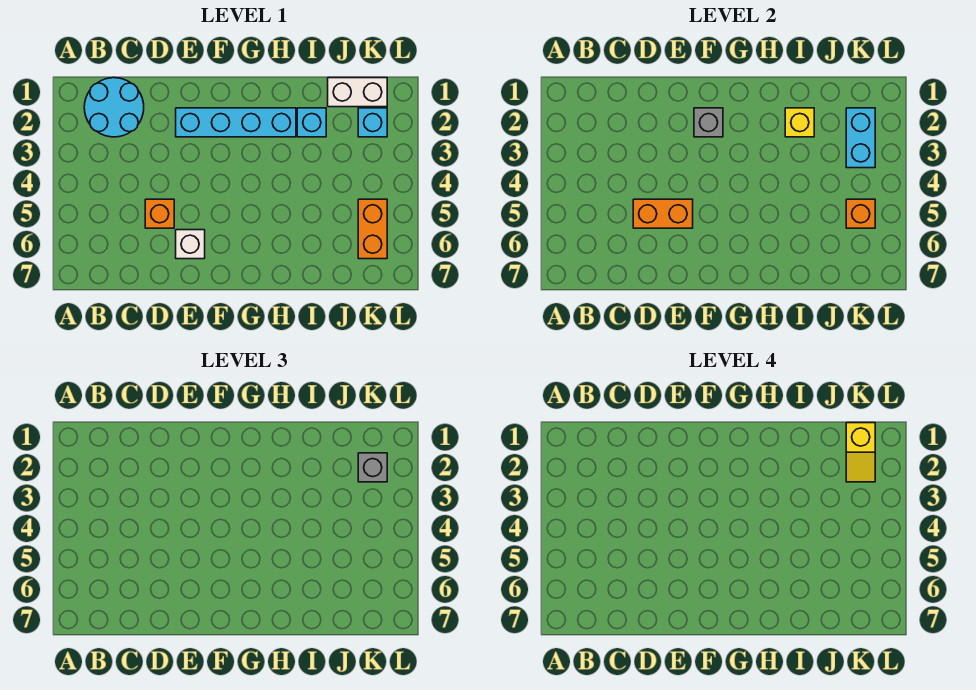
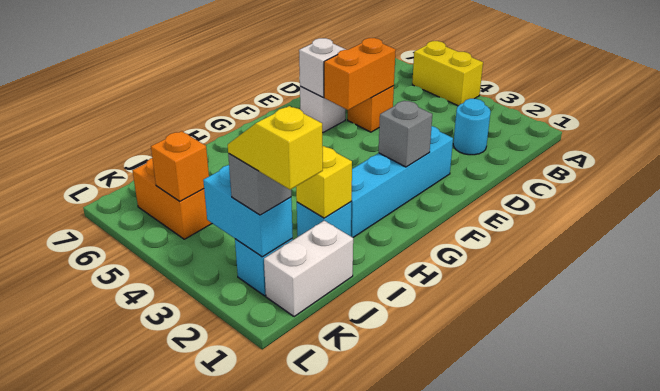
none -> yellow 1x2 brick [412,41,483,106]
cyan 2x2 round brick [84,78,144,137] -> cyan 1x1 round brick [453,99,491,155]
none -> white 1x1 brick [299,38,346,97]

